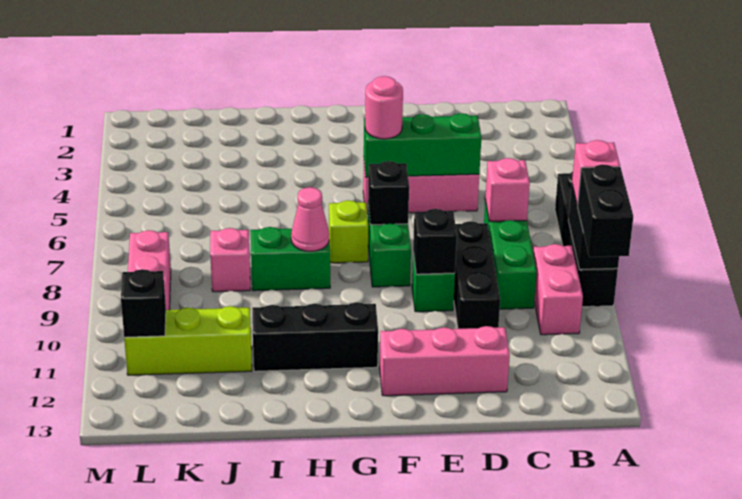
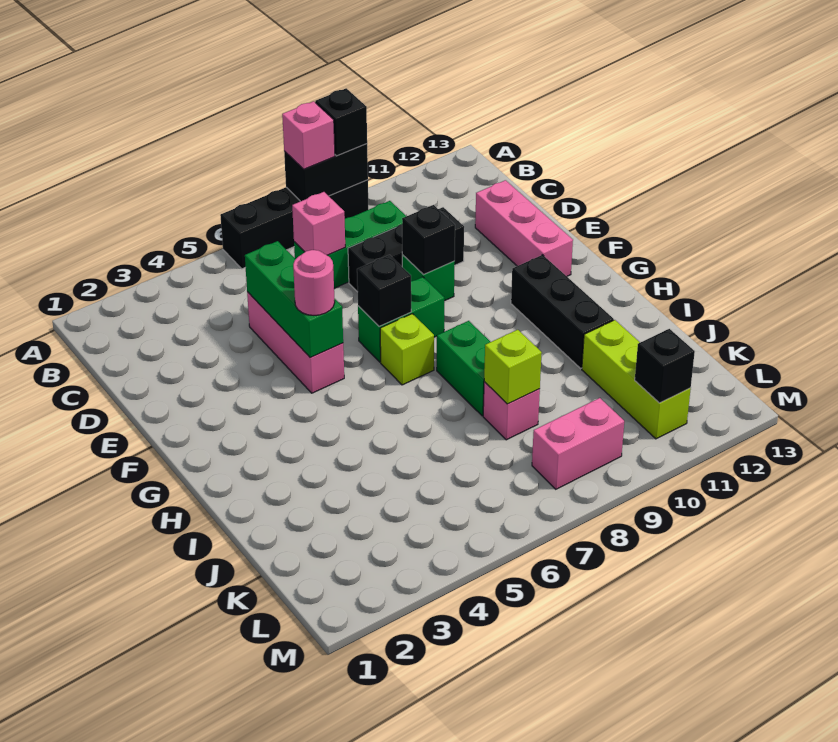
black 1x2 brick [577,164,633,257] -> black 1x1 brick [315,88,367,156]
pink 1x2 brick [533,244,583,335] -> none
pink 1x1 cone [291,187,329,251] -> none
none -> lime 1x1 brick [484,330,542,404]

